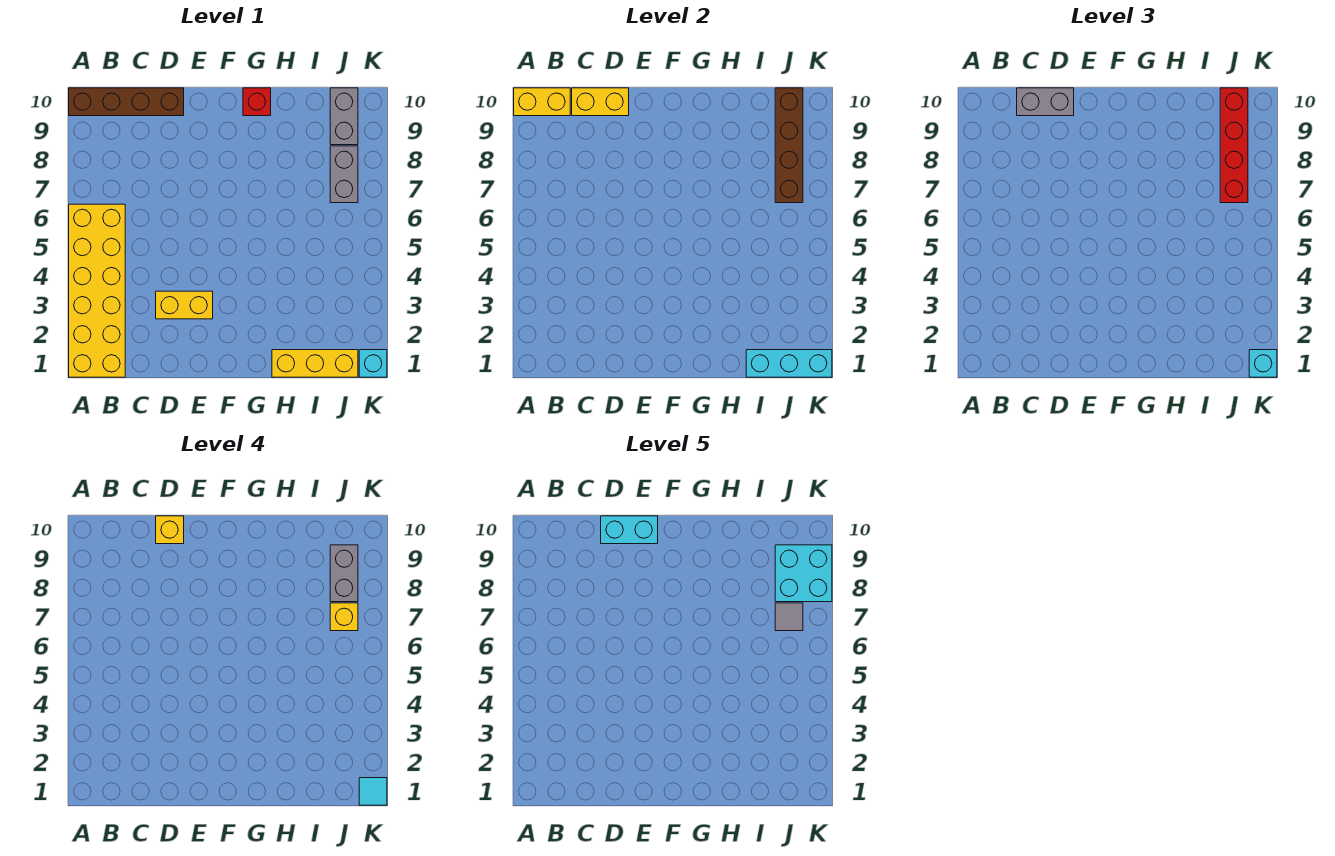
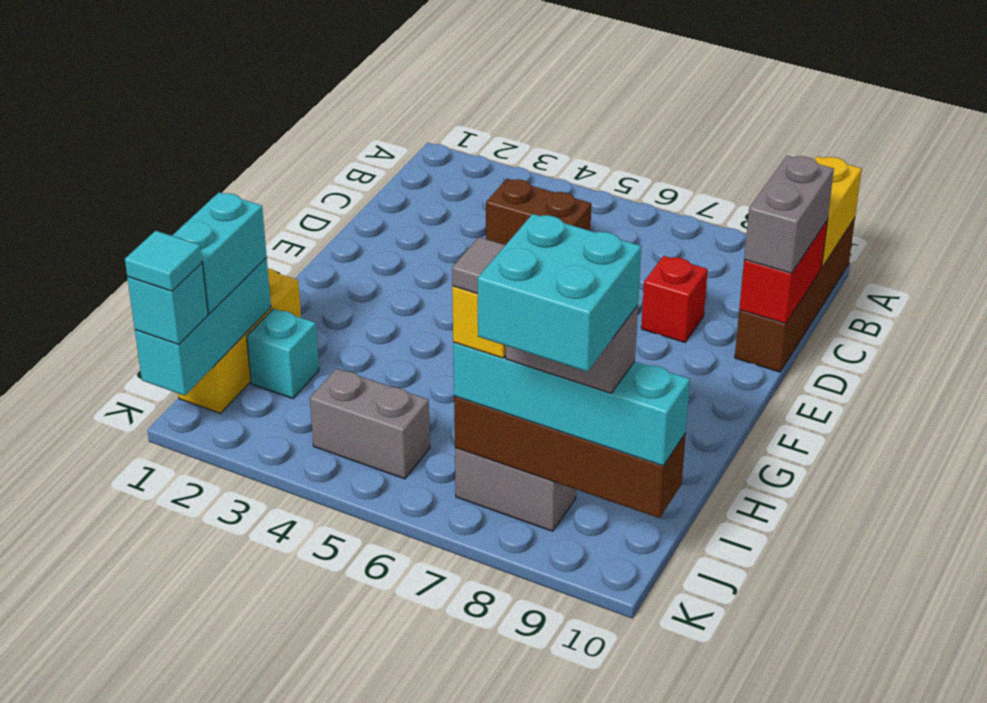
yellow 2x6 brick [69,204,125,377] -> none
none -> brown 1x2 brick [486,179,591,245]
yellow 1x2 brick [572,88,629,116] -> red 1x2 brick [739,221,827,324]
yellow 1x2 brick [156,291,213,319] -> none
yellow 1x1 brick [156,516,184,544] -> none
cyan 1x2 brick [601,516,658,544] -> cyan 1x2 brick moved to [172,192,267,314]
red 1x1 brick [243,88,271,116] -> red 1x1 brick moved to [641,256,708,342]
red 1x4 brick [1220,88,1248,203] -> cyan 1x4 brick [453,343,690,466]
grey 1x2 brick [330,88,358,145] -> grey 1x2 brick moved to [310,368,430,479]
cyan 1x1 brick [359,350,387,377] -> cyan 1x1 brick moved to [247,309,319,398]

